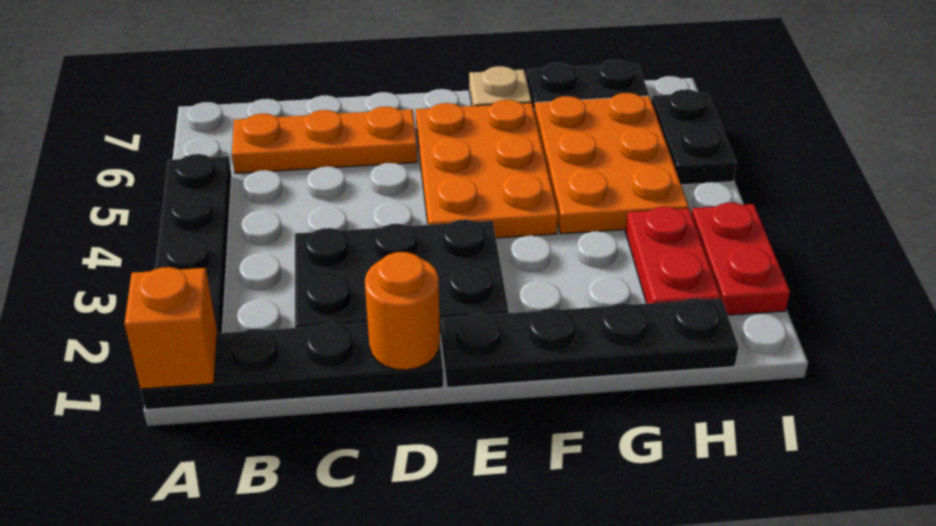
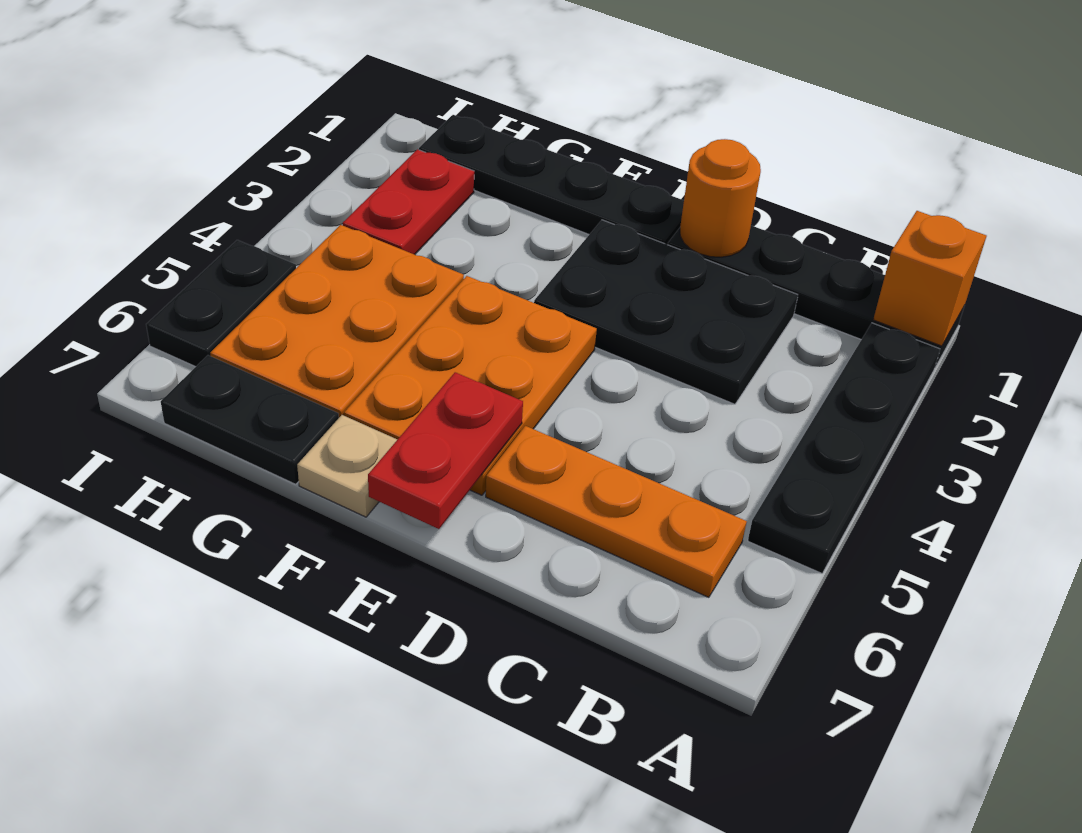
red 1x2 plate [692,203,790,315] -> red 1x2 plate moved to [368,372,523,529]

